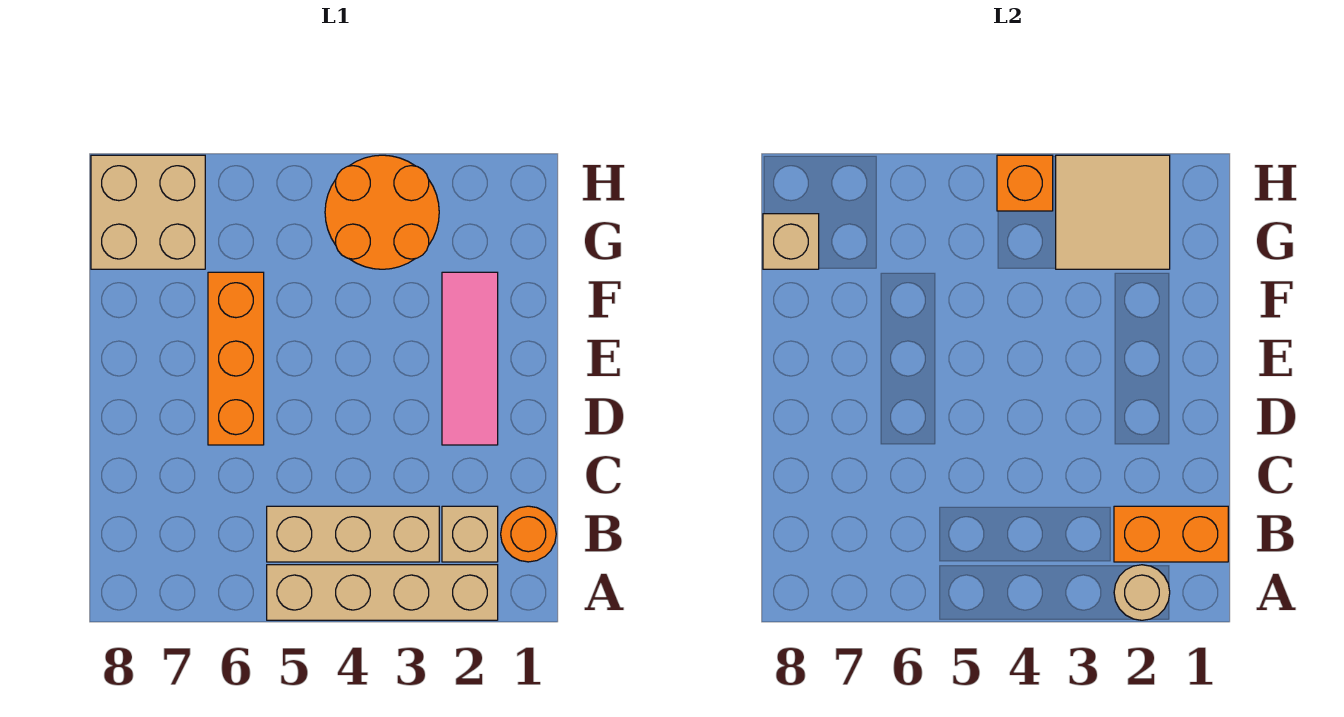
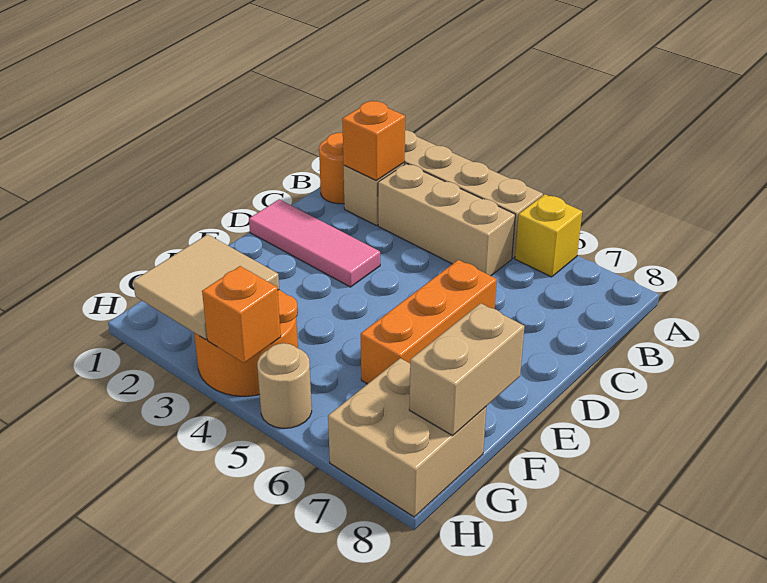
tan 1x1 round brick [1114,565,1170,620] -> tan 1x1 round brick moved to [257,343,312,428]
none -> yellow 1x1 brick [515,194,582,277]
orange 1x2 brick [1114,506,1228,562] -> orange 1x1 brick [342,101,405,181]
pink 1x3 tile [442,272,498,445] -> pink 1x3 tile turned to [249,199,380,287]
tan 1x1 brick [763,214,819,269] -> tan 1x2 brick [409,303,524,436]

